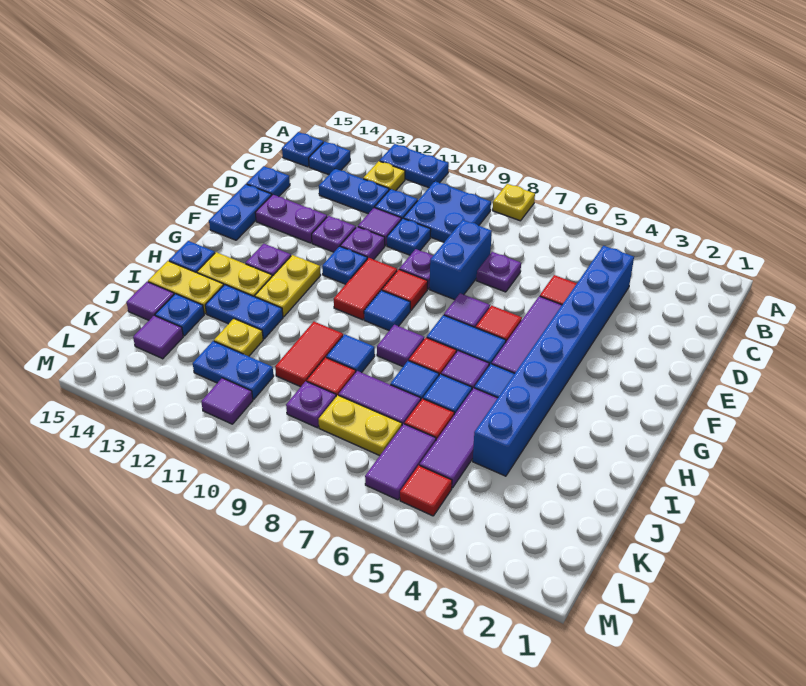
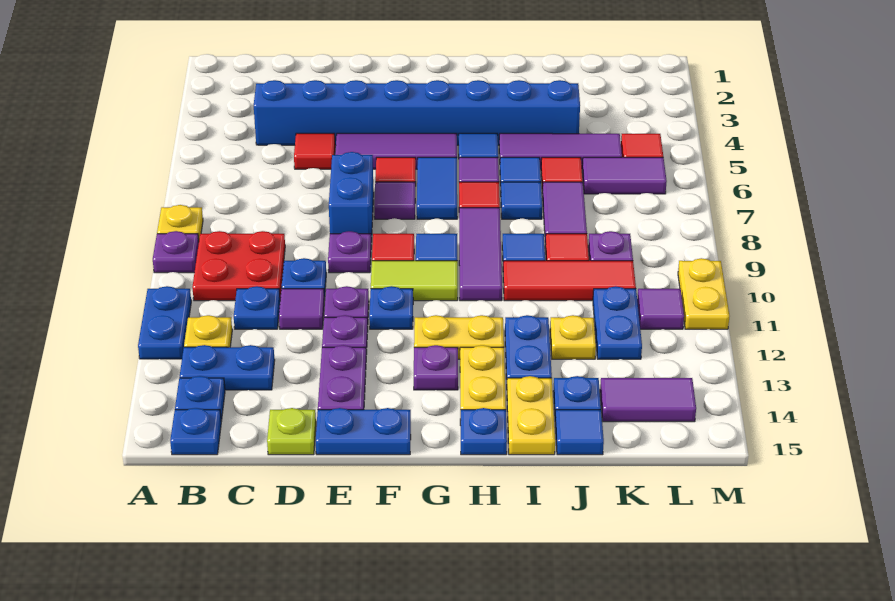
blue 2x2 plate [404,181,491,242] -> red 2x2 plate [192,231,285,301]
blue 1x2 plate [319,169,389,214] -> blue 1x2 plate turned to [180,345,275,390]
purple 1x1 plate [476,252,521,292] -> purple 1x1 plate moved to [153,231,199,273]
blue 1x2 brick [430,220,492,300] -> blue 1x2 brick turned to [329,152,374,242]
blue 1x1 plate [246,166,290,197] -> lime 1x1 plate [267,408,316,455]
red 1x2 tile [334,258,397,320] -> lime 1x2 tile [371,261,458,301]
purple 1x1 tile [377,325,424,366] -> purple 1x3 tile [459,208,502,301]
red 1x2 tile [275,322,343,387] -> red 1x3 tile [503,261,636,301]
purple 1x1 tile [126,282,174,320] -> blue 1x1 tile [555,410,604,455]
yellow 1x2 plate [318,395,402,456] -> yellow 1x2 plate moved to [678,258,730,329]
purple 1x1 tile [133,316,183,359] -> purple 1x2 tile [600,378,696,422]

